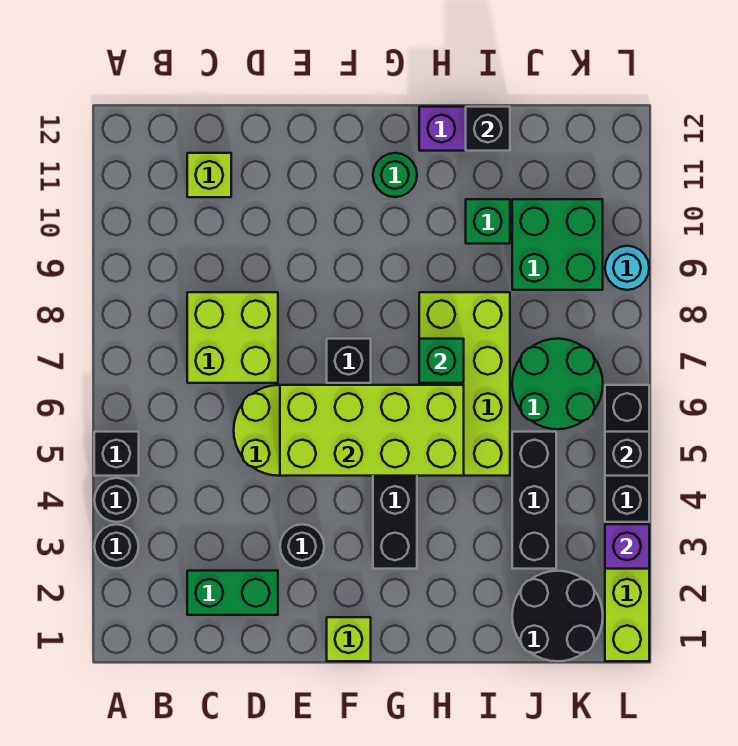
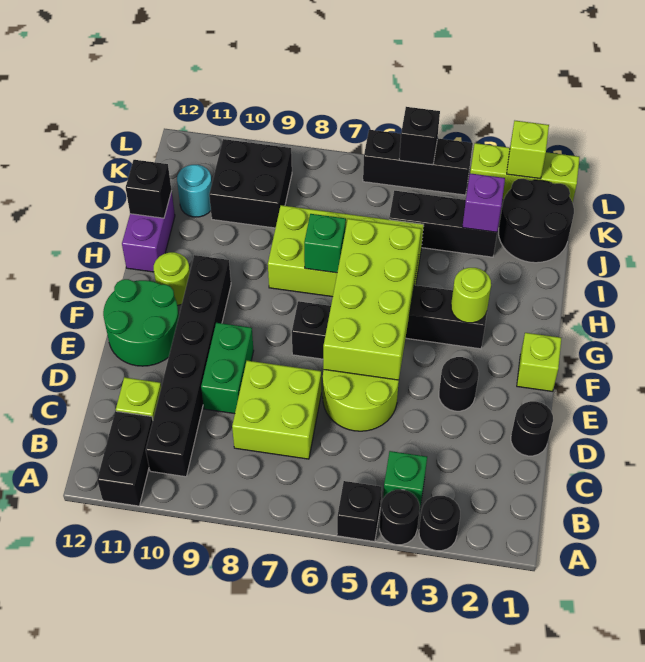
none -> black 1x2 brick [97,411,153,506]
none -> black 1x6 brick [146,255,231,477]
green 1x2 brick [187,571,278,615] -> green 1x2 brick moved to [201,323,254,414]
none -> black 1x1 round brick [511,401,553,456]
none -> lime 1x1 round brick [451,268,491,323]
green 1x1 round brick [373,153,417,197] -> lime 1x1 round brick [154,252,190,306]
green 1x1 brick [466,199,510,244] -> green 1x1 brick moved to [383,451,427,507]
green 2x2 round brick [512,339,603,429] -> green 2x2 round brick moved to [103,279,179,366]
green 2x2 brick [512,199,603,290] -> black 2x2 brick [209,139,292,228]
none -> lime 1x1 brick [507,121,549,179]
purple 1x1 brick [605,524,649,569] -> purple 1x1 brick moved to [462,173,505,232]
cyan 1x1 round brick [605,246,649,290] -> cyan 1x1 round brick moved to [177,165,212,217]

